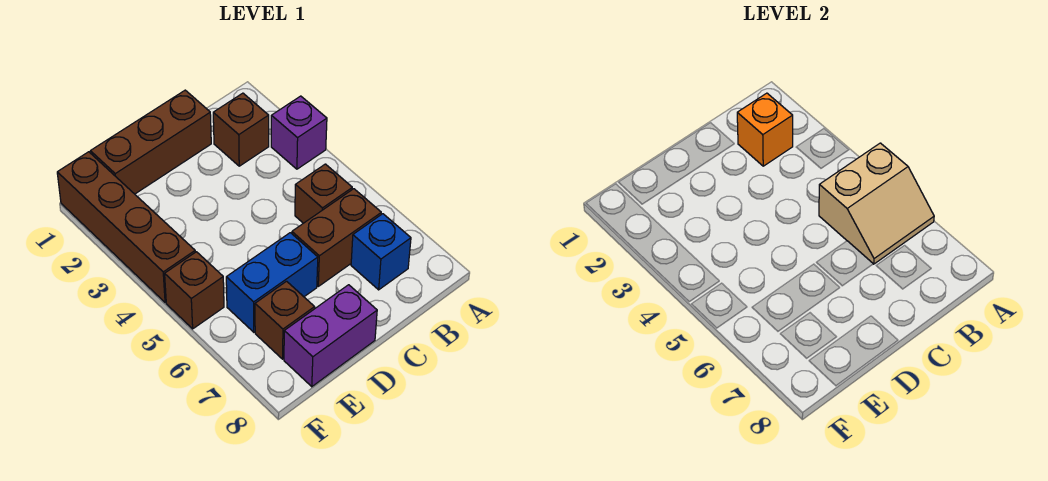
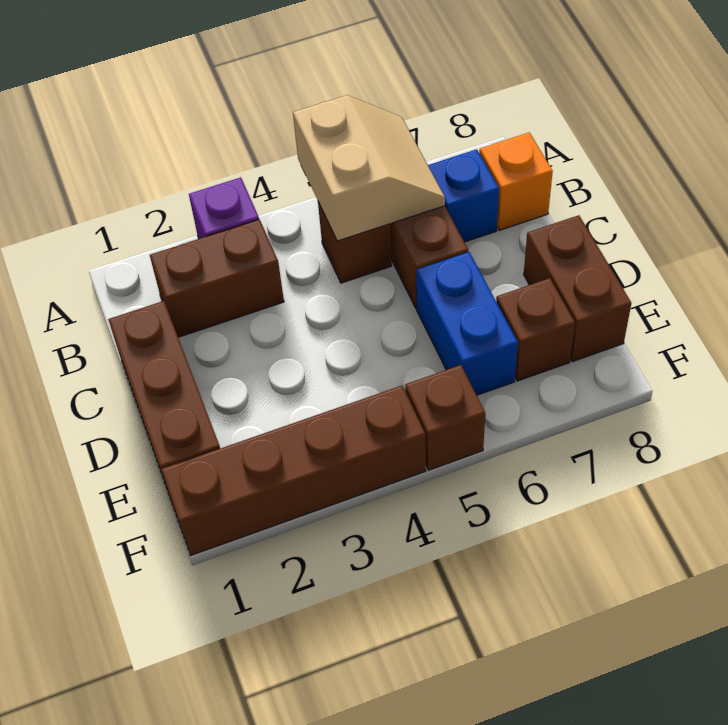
brown 1x1 brick [213,93,269,166] -> brown 1x2 brick [150,219,284,337]
orange 1x1 brick [737,93,793,166] -> orange 1x1 brick moved to [479,132,553,230]
purple 1x2 brick [284,285,377,387] -> brown 1x2 brick [524,215,631,362]

